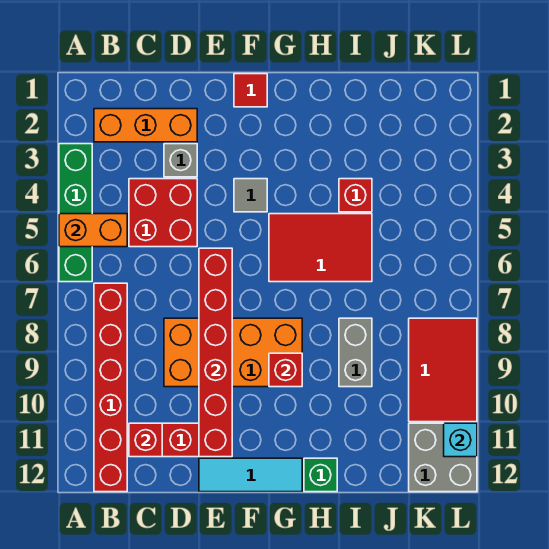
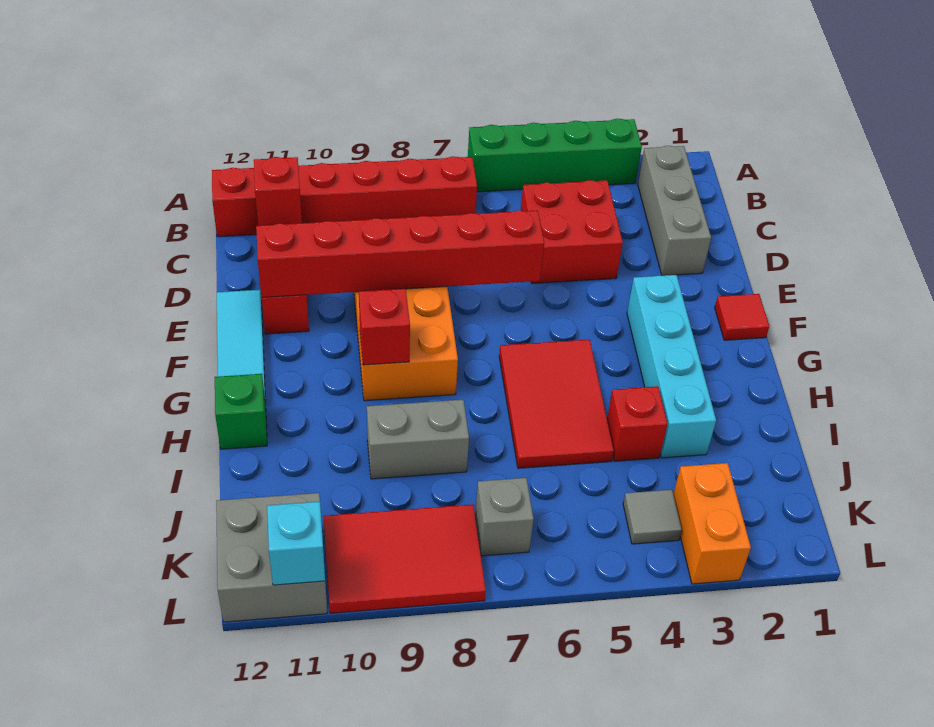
orange 1x2 brick [59,214,127,247] -> orange 1x2 brick moved to [673,463,751,584]
orange 1x3 brick [94,109,197,142] -> grey 1x3 brick [638,146,711,276]
grey 1x1 brick [164,144,197,177] -> grey 1x1 brick moved to [475,478,534,556]
none -> cyan 1x4 brick [627,275,716,458]
grey 1x1 tile [234,179,267,212] -> grey 1x1 tile moved to [623,490,682,544]

